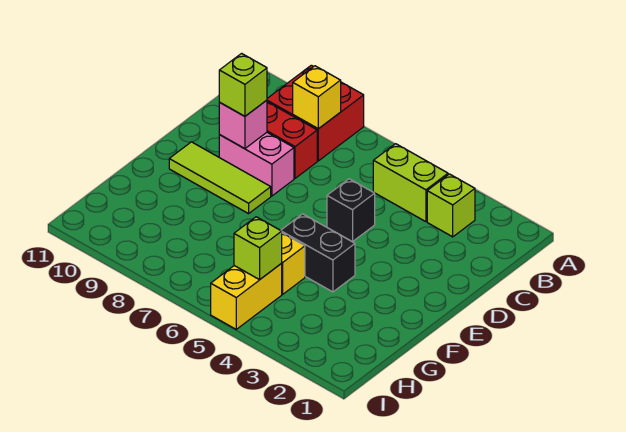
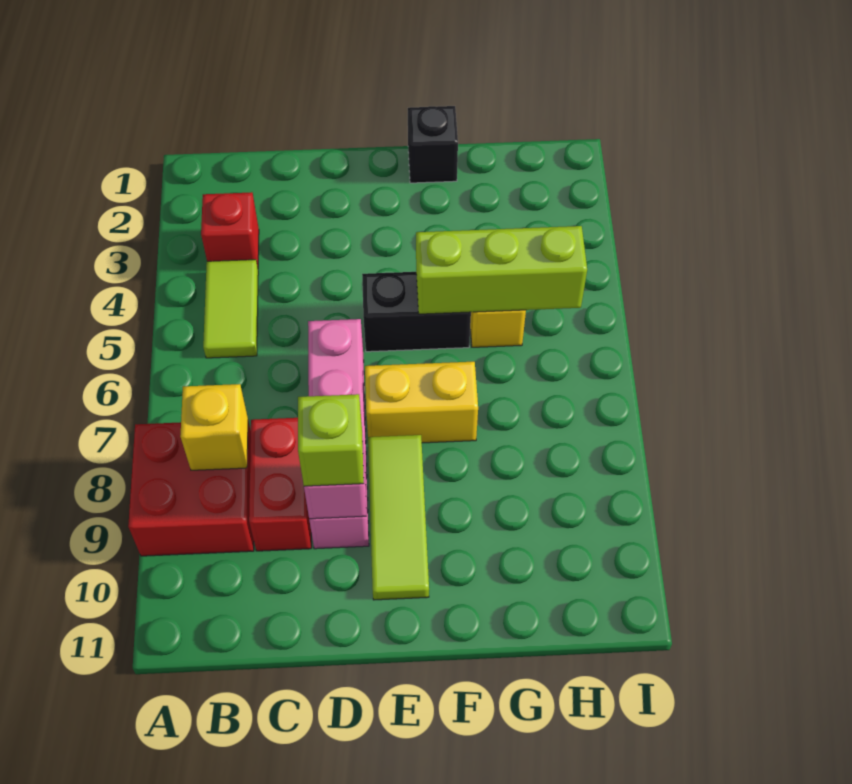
lime 1x1 brick [427,174,475,237] -> red 1x1 brick [201,192,259,267]
lime 1x2 brick [373,144,448,222] -> lime 1x2 tile [203,260,258,358]
black 1x1 brick [327,179,375,242] -> black 1x1 brick moved to [408,106,458,183]
pink 1x2 brick [219,133,294,196] -> pink 1x4 brick [308,319,369,549]
black 1x2 brick [281,214,355,292] -> black 1x2 brick turned to [362,272,471,352]
yellow 1x2 brick [211,264,282,329] -> yellow 1x2 brick moved to [365,362,478,443]
lime 1x1 brick [234,217,282,280] -> lime 1x3 brick [416,226,587,314]

